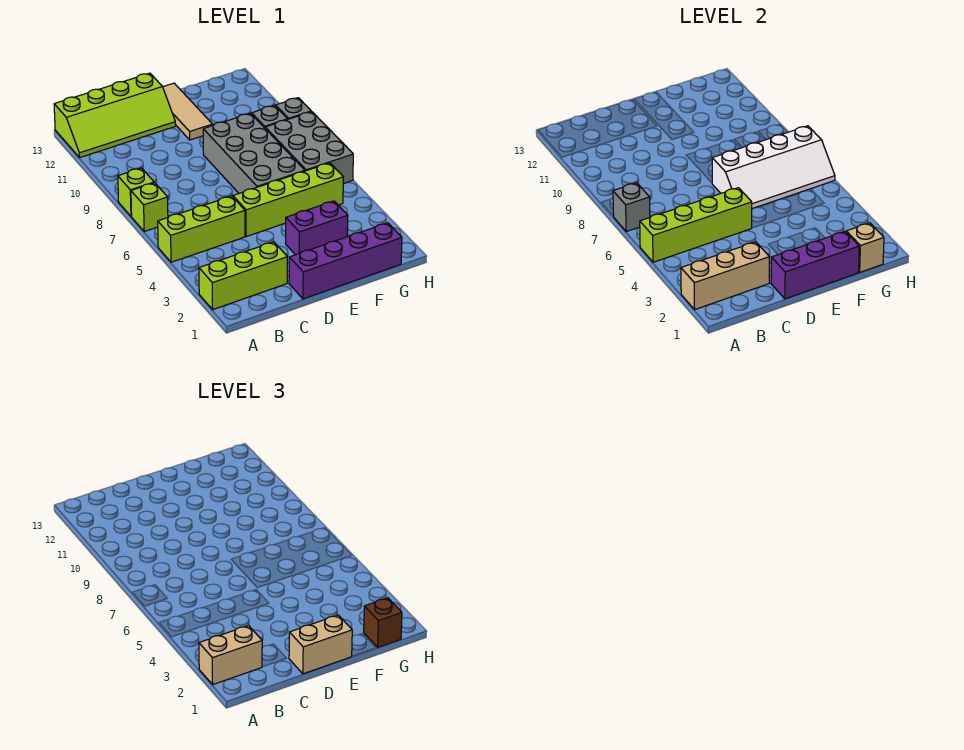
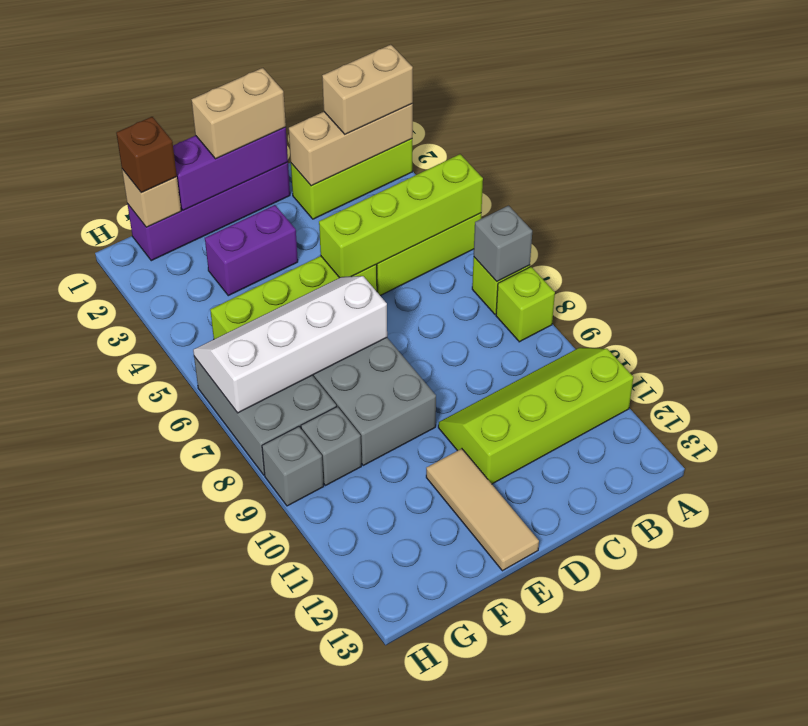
lime 2x4 slope [54,73,176,158] -> lime 2x4 slope moved to [438,348,633,484]

